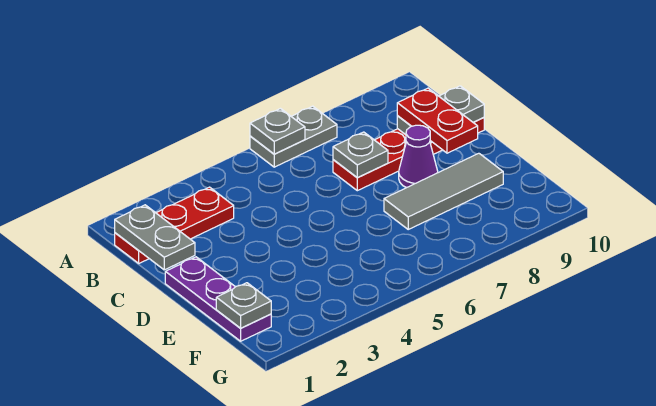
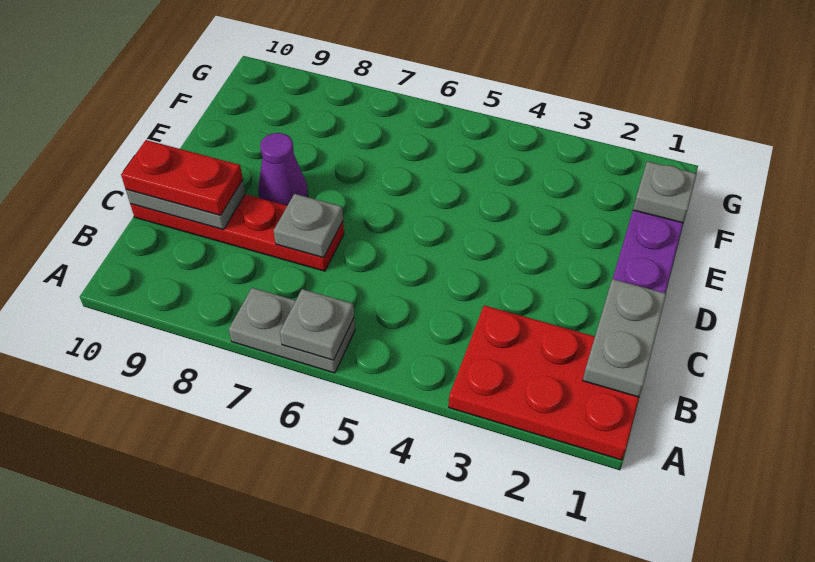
red 1x3 plate [115,187,234,263] -> red 2x3 plate [449,305,639,460]
red 1x2 plate [397,88,478,153] -> red 1x2 plate turned to [121,140,243,215]
grey 1x3 tile [384,153,503,229] -> none

